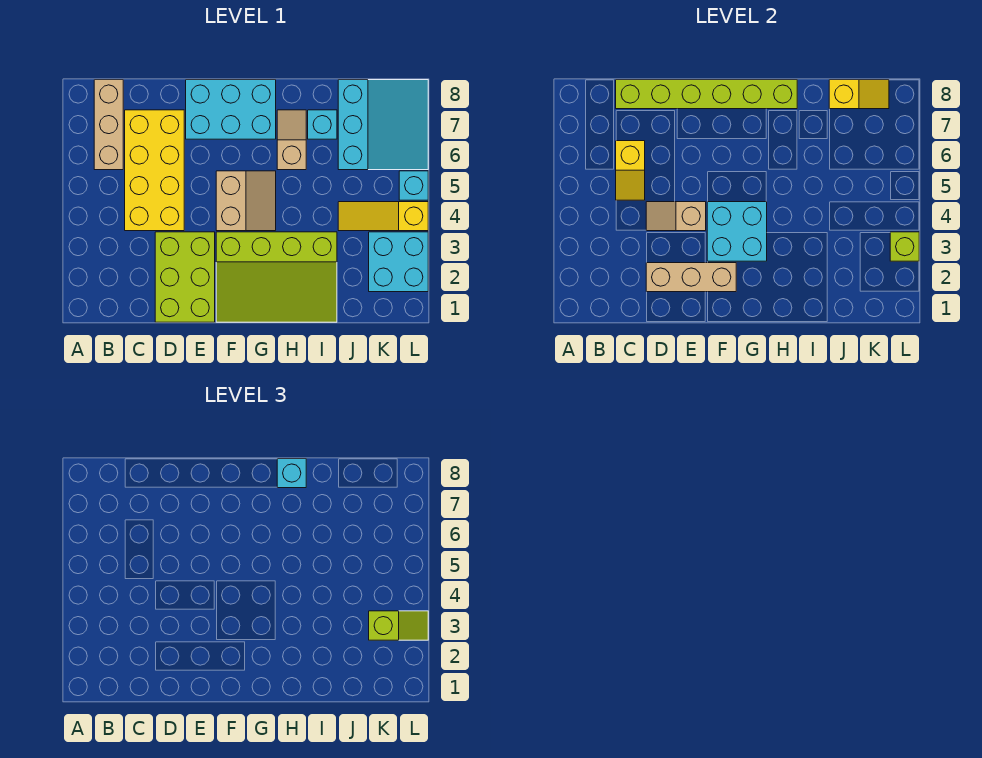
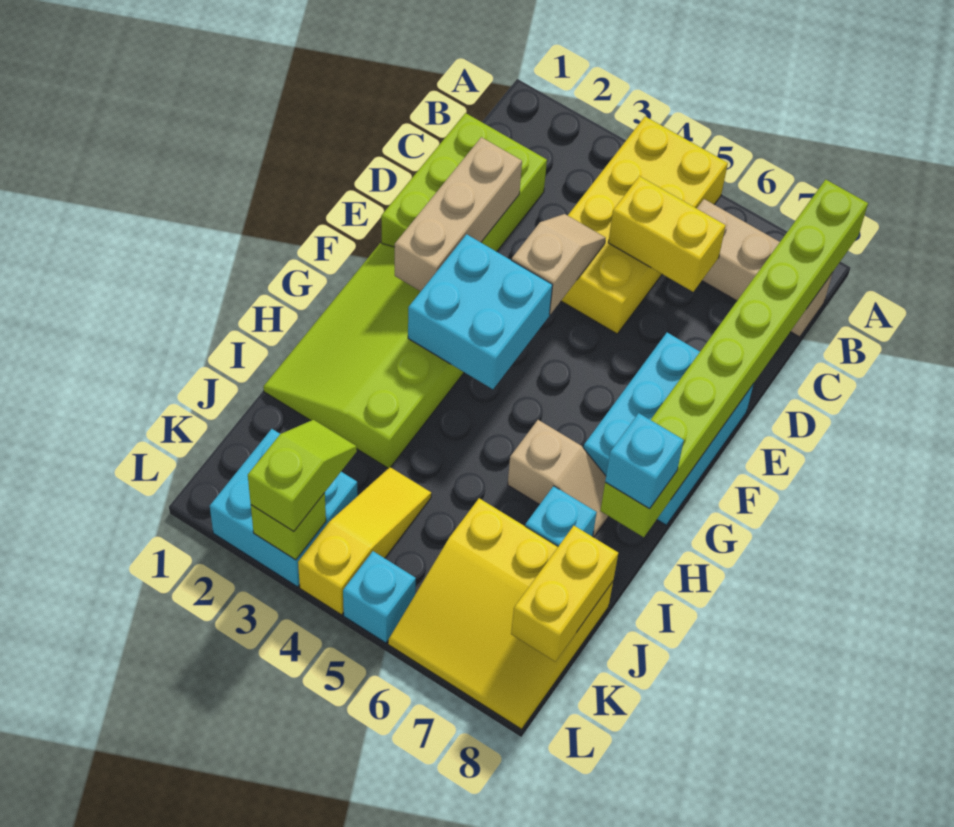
yellow 2x4 brick [125,110,184,231] -> yellow 2x4 brick turned to [561,116,728,334]
yellow 1x2 slope [616,141,645,200] -> yellow 1x2 brick [608,176,726,292]
lime 1x6 brick [616,80,797,109] -> lime 1x8 brick [600,180,868,537]
lime 2x3 brick [155,232,215,322] -> lime 2x3 brick turned to [381,113,547,252]
tan 2x2 slope [216,171,276,231] -> none
cyan 3x3 slope [338,80,428,170] -> yellow 3x3 slope [388,498,613,729]
yellow 1x2 slope [829,80,889,109] -> yellow 1x2 brick [511,526,618,662]
lime 1x2 slope [369,611,428,640] -> lime 1x2 slope turned to [248,420,357,532]

